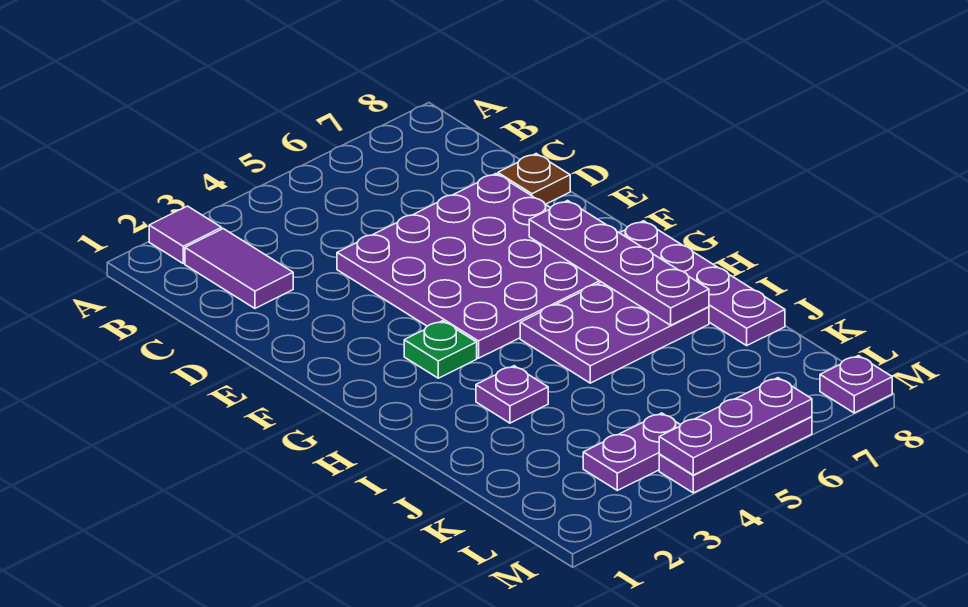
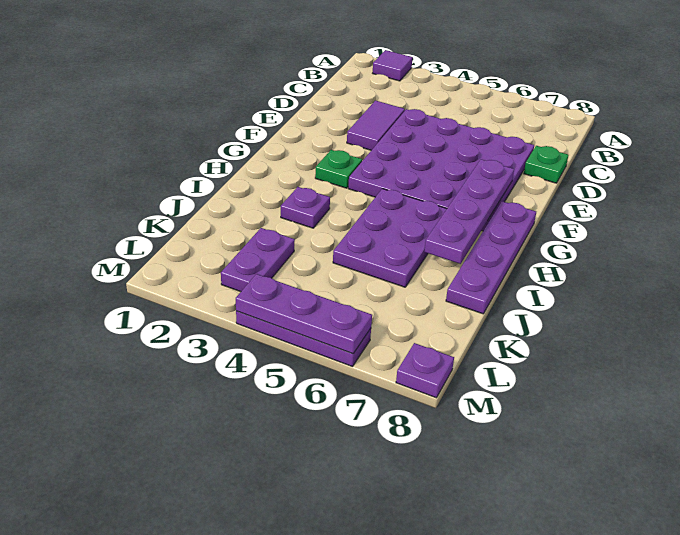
purple 1x2 tile [185,229,293,308] -> purple 1x2 tile moved to [347,100,405,150]
brown 1x1 plate [498,154,570,204] -> green 1x1 plate [524,146,568,183]
purple 2x3 plate [520,282,709,383] -> purple 2x3 plate turned to [333,189,447,287]
purple 1x2 plate [583,413,680,490] -> purple 1x2 plate turned to [221,228,295,292]

